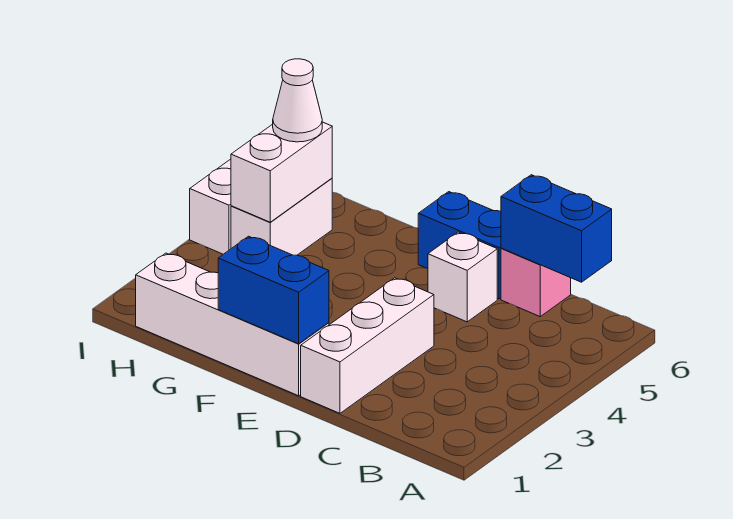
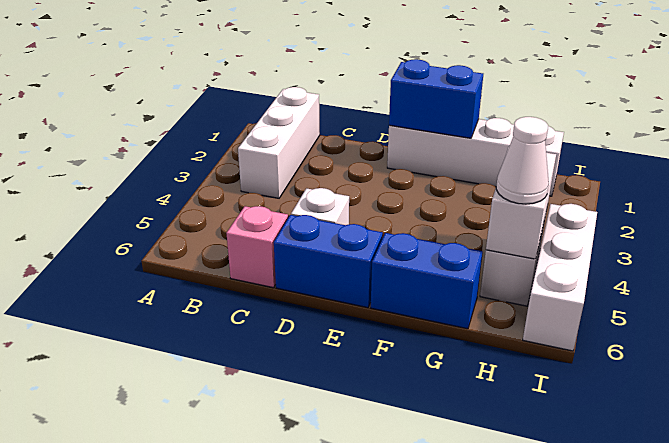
blue 1x2 brick [501,175,612,282] -> blue 1x2 brick moved to [371,233,483,329]
white 1x3 brick [301,278,434,413] -> white 1x3 brick moved to [238,87,320,198]

